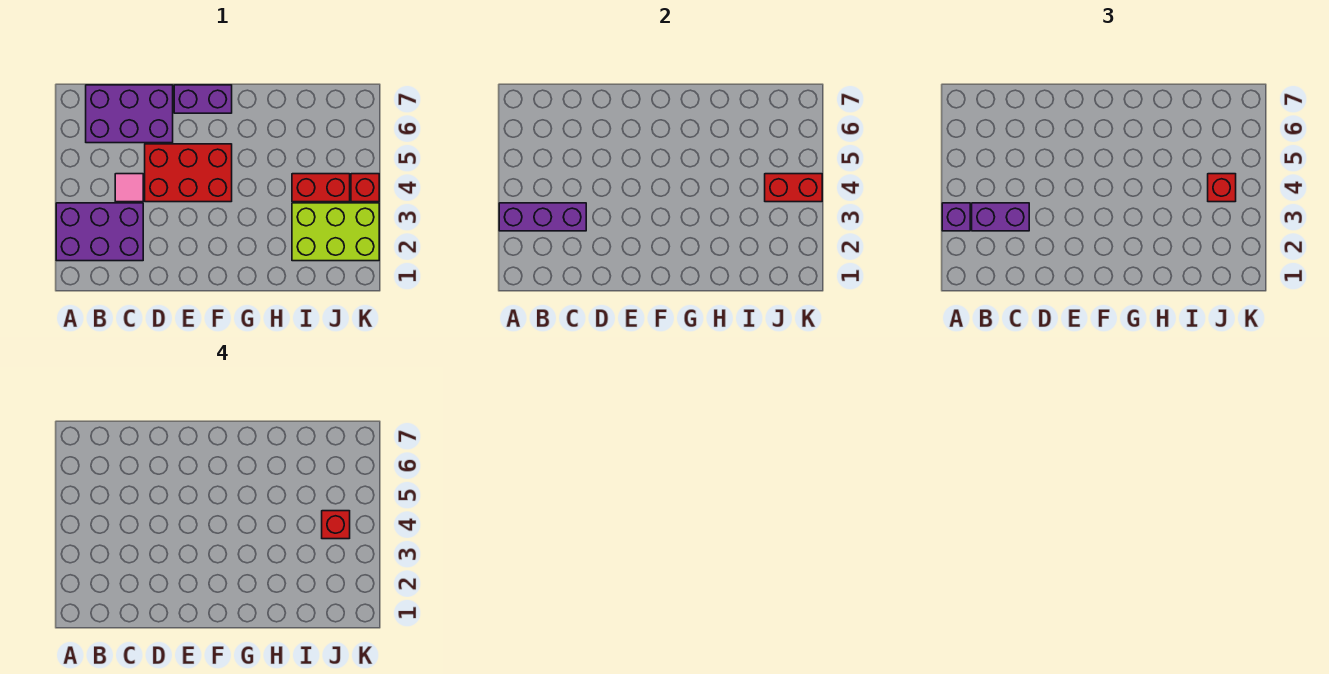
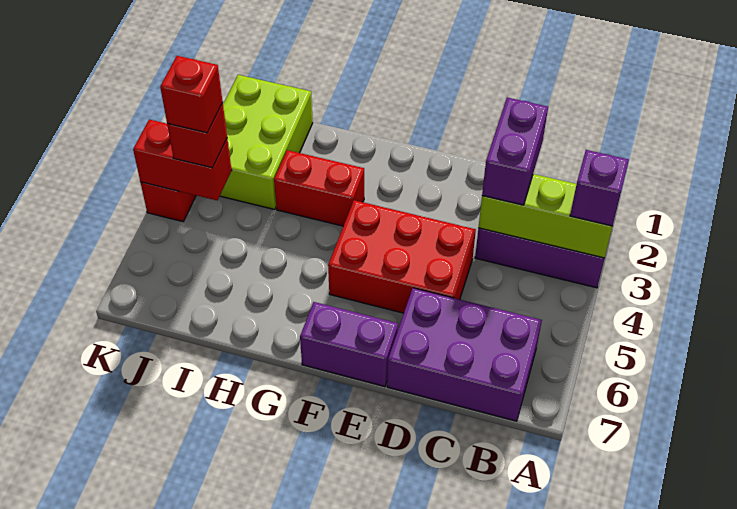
purple 1x3 brick [499,203,586,231] -> lime 1x3 brick [478,174,612,258]
purple 1x2 brick [972,203,1029,231] -> purple 1x2 brick turned to [482,98,548,205]
pink 1x1 tile [115,174,143,202] -> none
lime 2x3 brick [292,203,379,261] -> lime 2x3 brick turned to [220,75,313,210]
red 1x2 brick [292,174,350,202] -> red 1x2 brick moved to [274,150,364,226]

